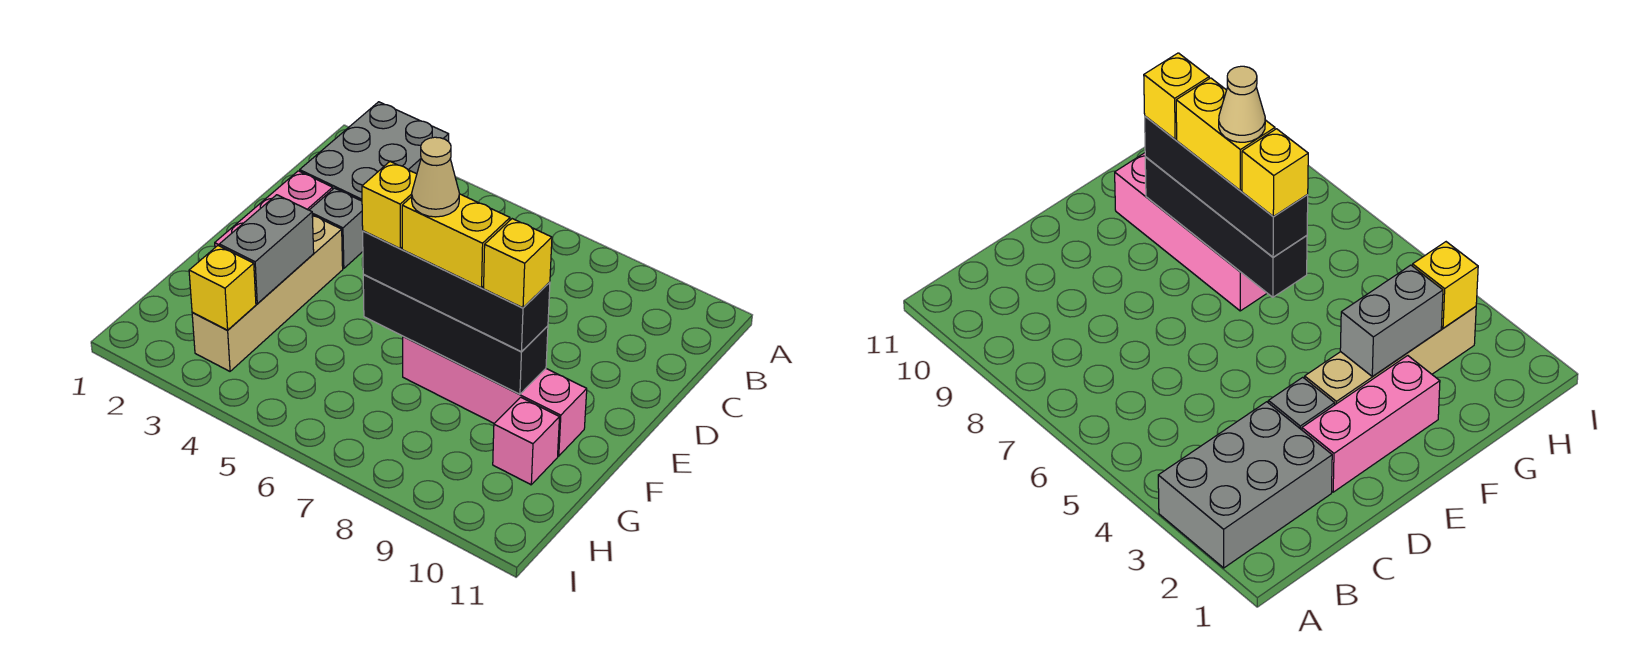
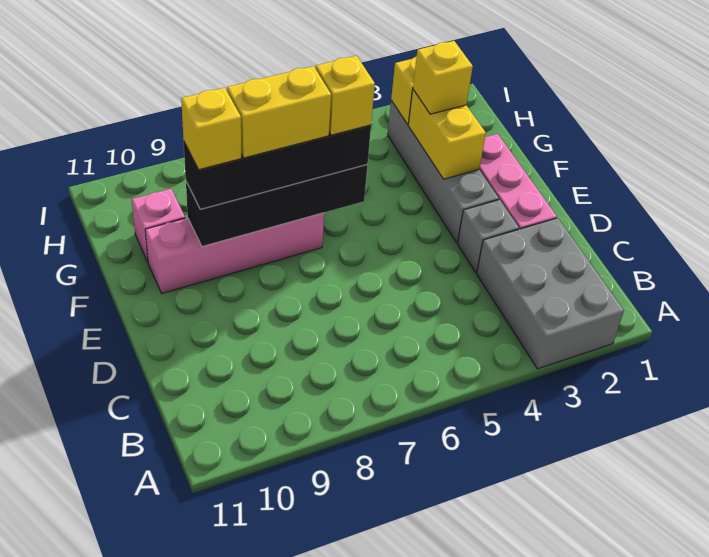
tan 1x4 brick [192,215,343,371] -> grey 1x4 brick [388,101,499,243]
grey 1x2 brick [219,195,314,304] -> yellow 1x2 brick [408,90,486,179]
tan 1x1 cone [412,137,459,217] -> none
none -> yellow 1x1 brick [413,41,473,114]

